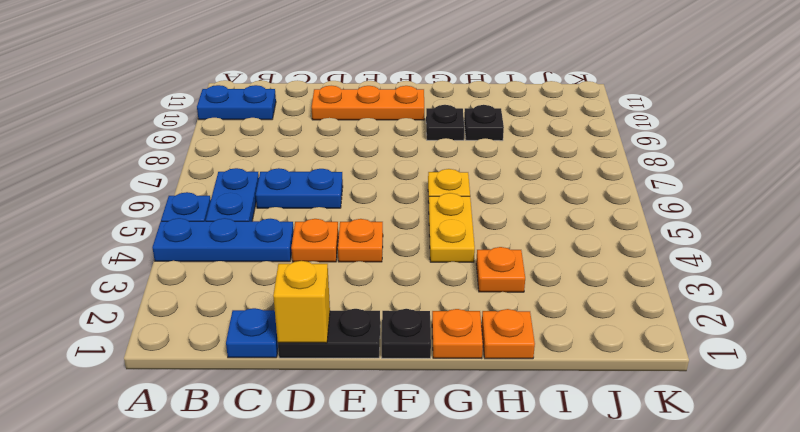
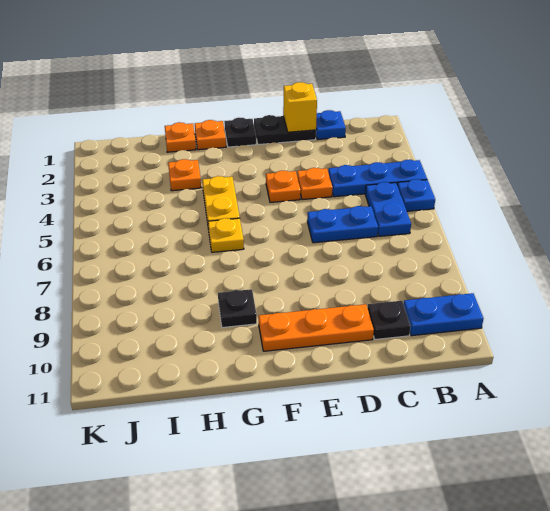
black 1x1 plate [464,105,504,141] -> black 1x1 plate moved to [368,301,411,339]

